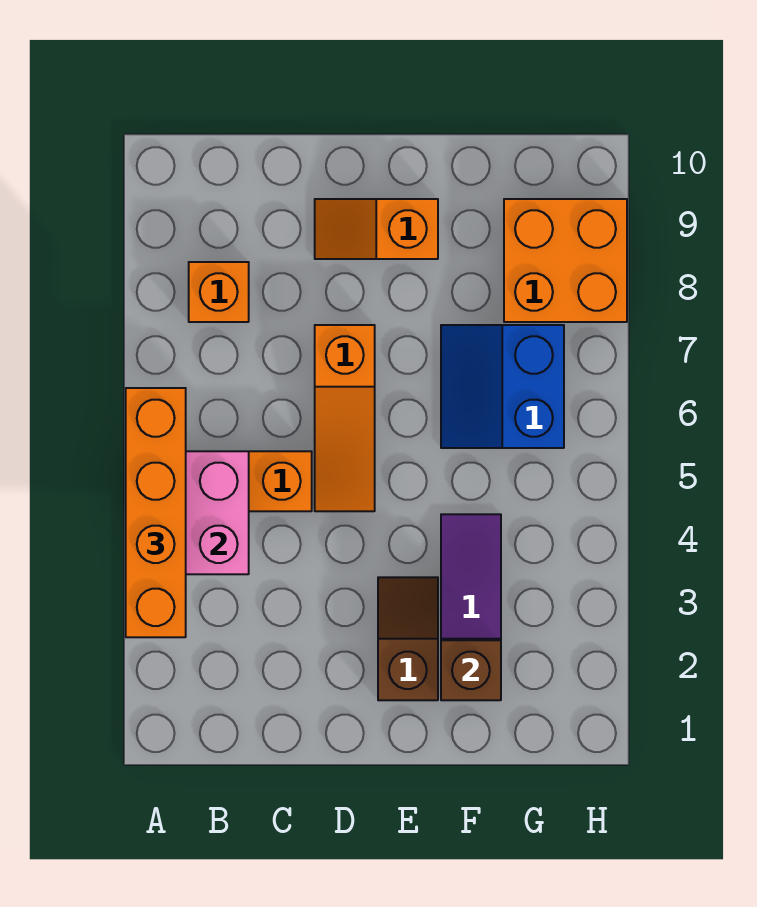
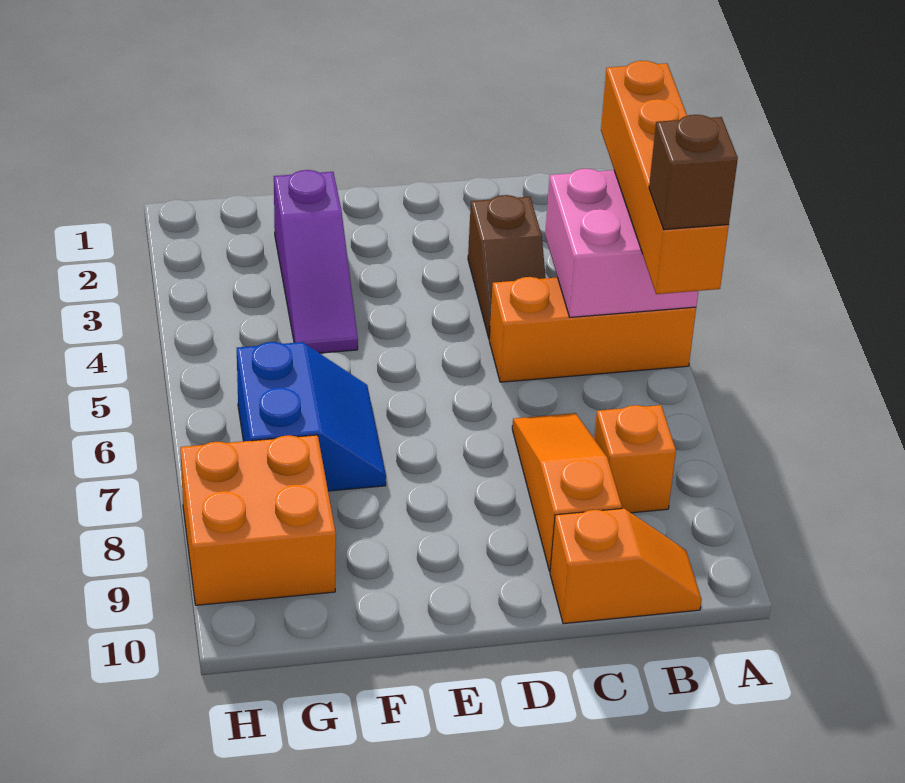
orange 1x3 slope [315,325,375,511] -> orange 1x3 slope moved to [512,413,622,571]
orange 1x2 slope [315,199,438,259] -> orange 1x2 slope moved to [550,508,702,624]
brown 1x2 slope [378,577,438,700] -> brown 1x2 slope moved to [468,195,546,338]
brown 1x1 brick [441,640,501,700] -> brown 1x1 brick moved to [649,115,738,230]

